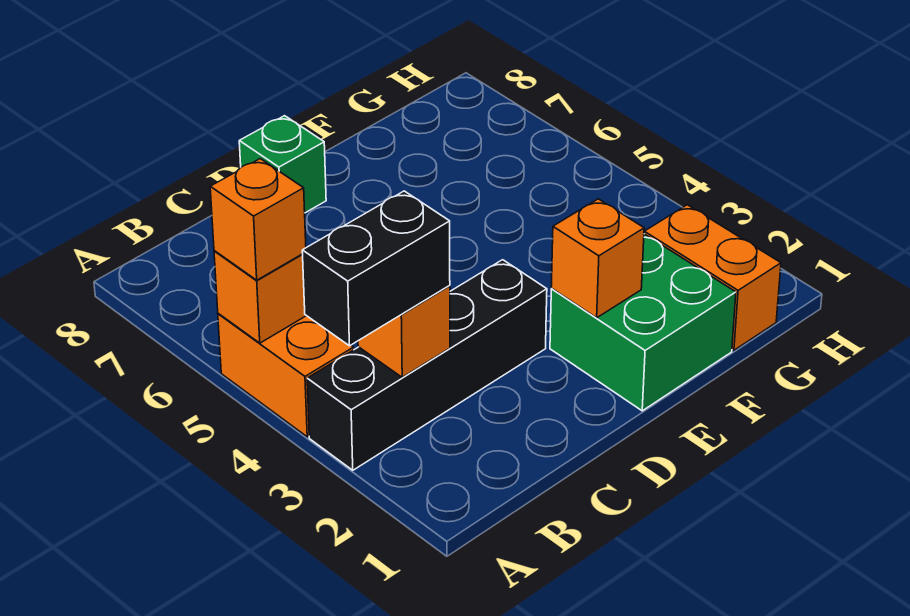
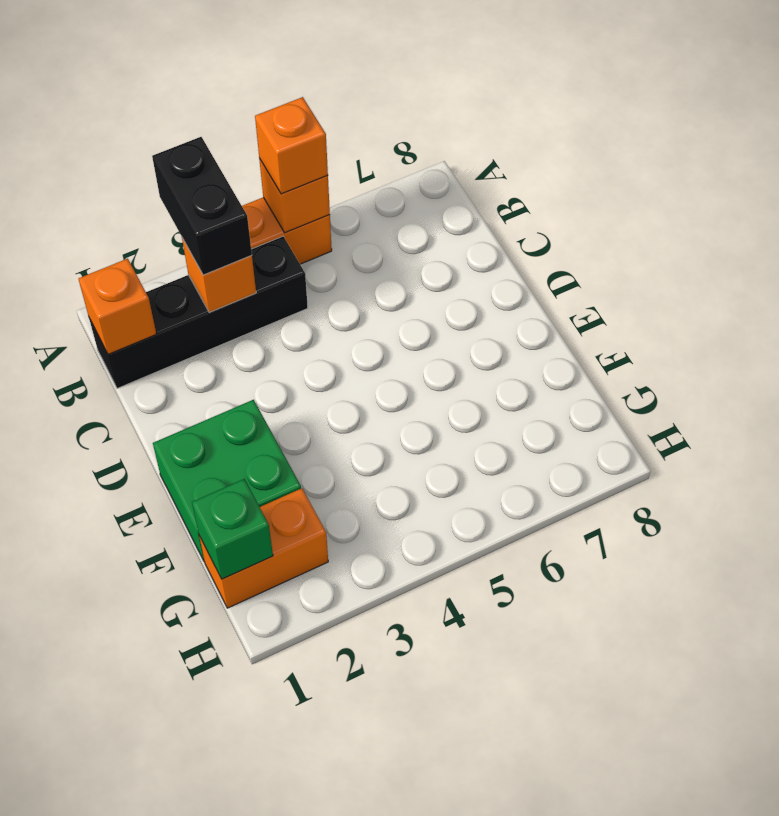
black 1x4 brick [307,260,547,470] -> black 1x4 brick turned to [89,236,308,388]
green 1x1 brick [239,116,326,213] -> green 1x1 brick moved to [192,479,273,579]
orange 1x1 brick [551,199,644,318] -> orange 1x1 brick moved to [79,259,156,354]

